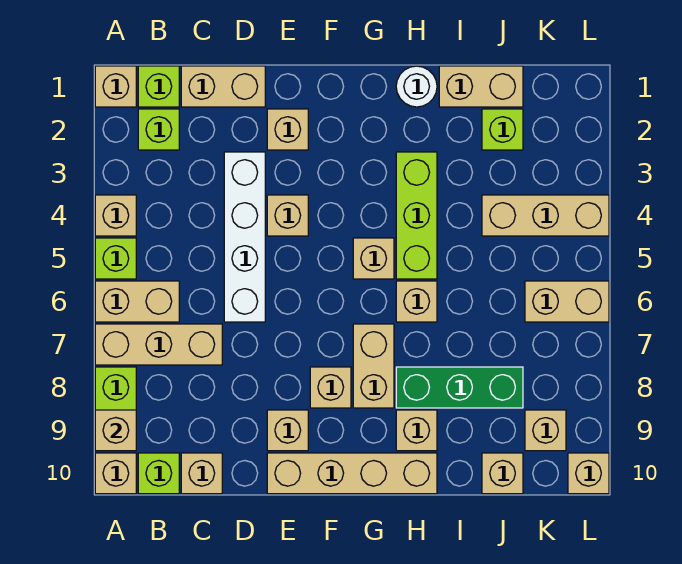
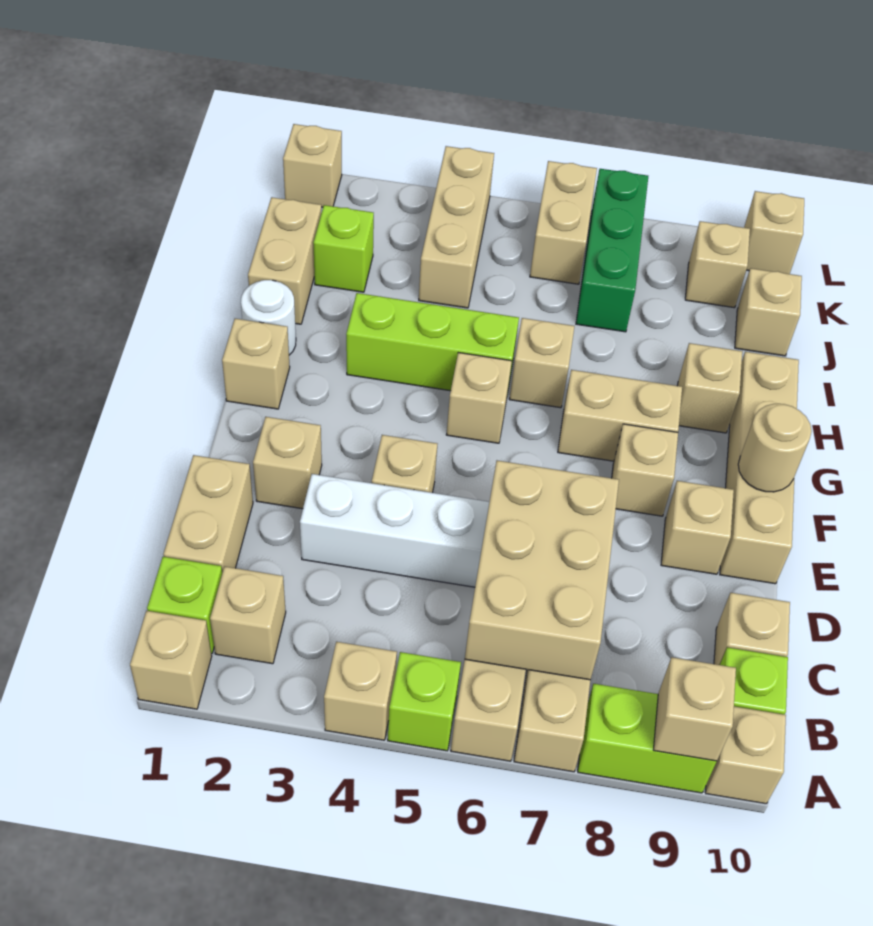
lime 1x1 brick [138,109,179,150] -> tan 1x1 brick [210,567,286,664]
none -> tan 2x3 brick [465,461,619,680]
none -> tan 1x1 round brick [738,404,812,492]
none -> tan 1x1 brick [222,319,290,409]
green 1x3 brick [396,367,523,408] -> green 1x3 brick moved to [576,169,648,332]
none -> tan 1x1 brick [283,124,342,207]

